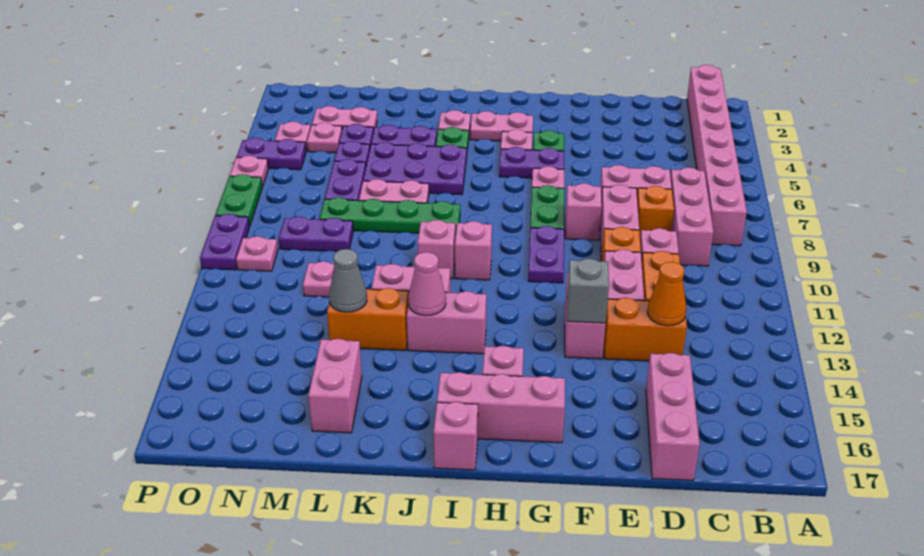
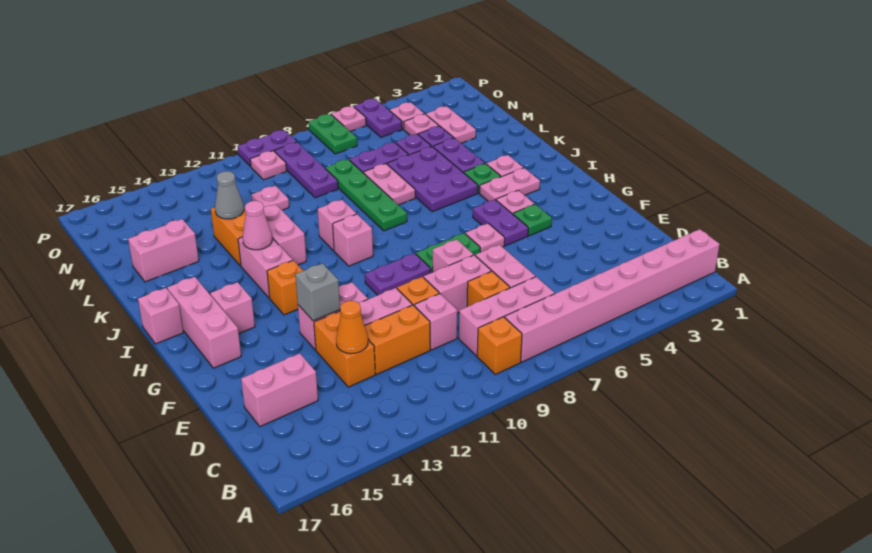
none -> orange 1x1 brick [477,317,522,374]
pink 1x3 brick [646,353,700,481] -> pink 1x2 brick [241,353,318,427]
pink 1x2 plate [470,111,533,141] -> pink 1x2 plate turned to [480,168,540,201]
none -> orange 1x1 brick [267,261,303,315]
purple 1x2 plate [279,217,353,252] -> purple 1x3 plate [275,142,338,198]
green 1x2 plate [216,174,262,226] -> green 1x2 plate turned to [309,114,357,154]

